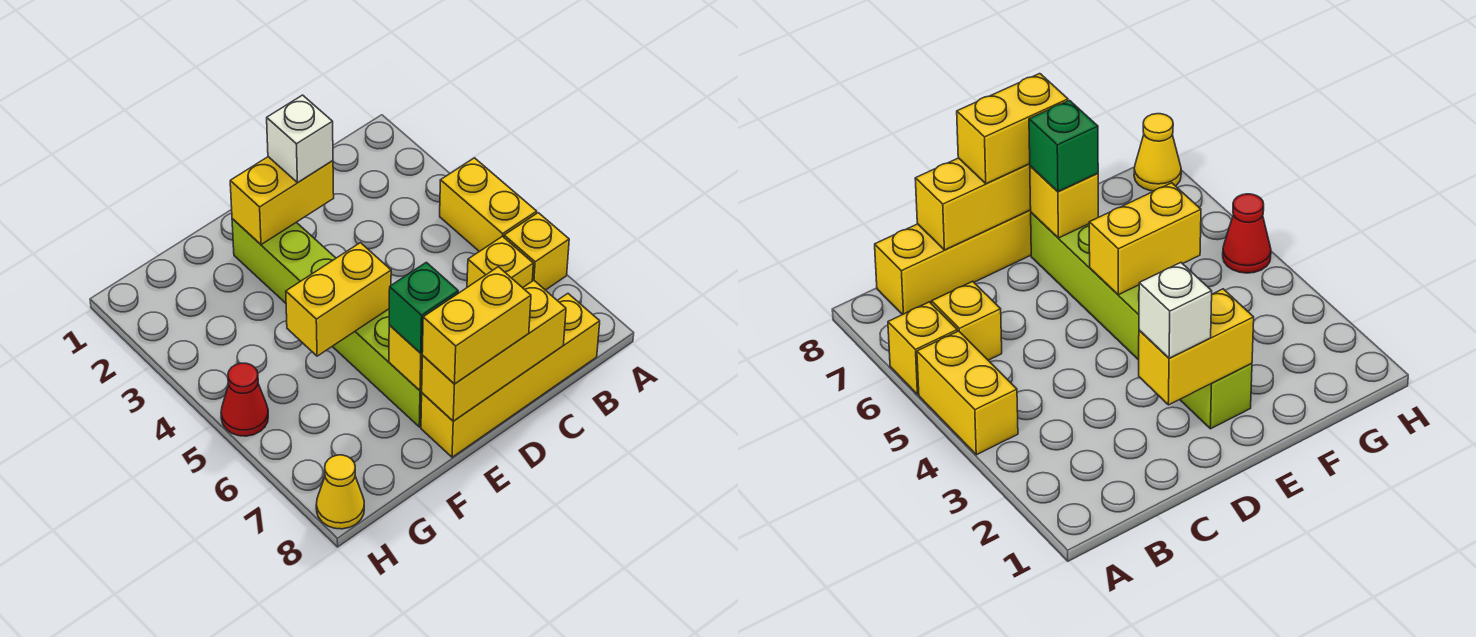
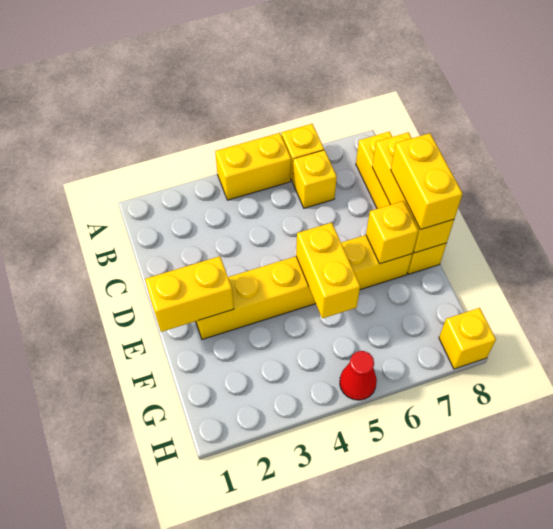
yellow 1x2 brick [230,157,334,245] -> yellow 1x2 brick turned to [145,256,234,332]
white 1x1 brick [267,95,333,183] -> none
lime 1x6 brick [232,219,422,427] -> yellow 1x6 brick [196,235,412,339]
green 1x1 brick [389,262,458,353] -> none
yellow 1x1 cone [316,455,364,529] -> yellow 1x1 brick [439,308,496,369]

